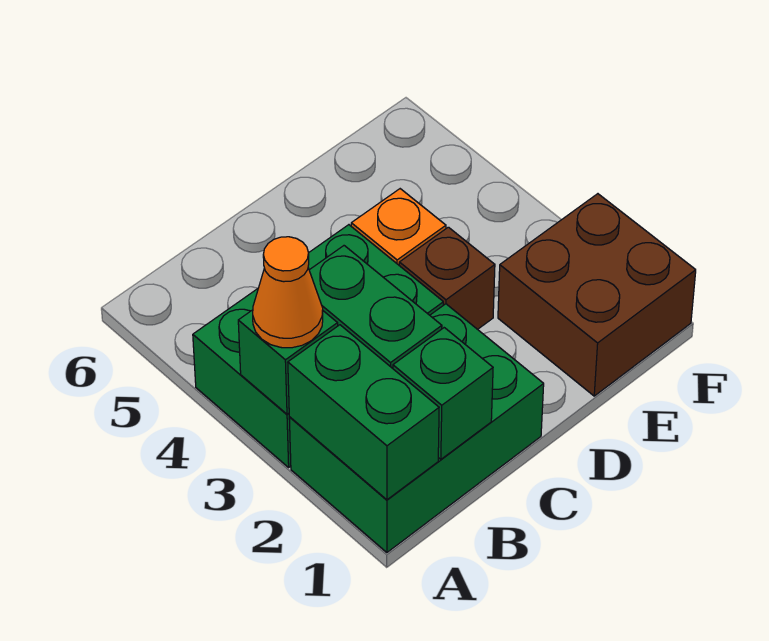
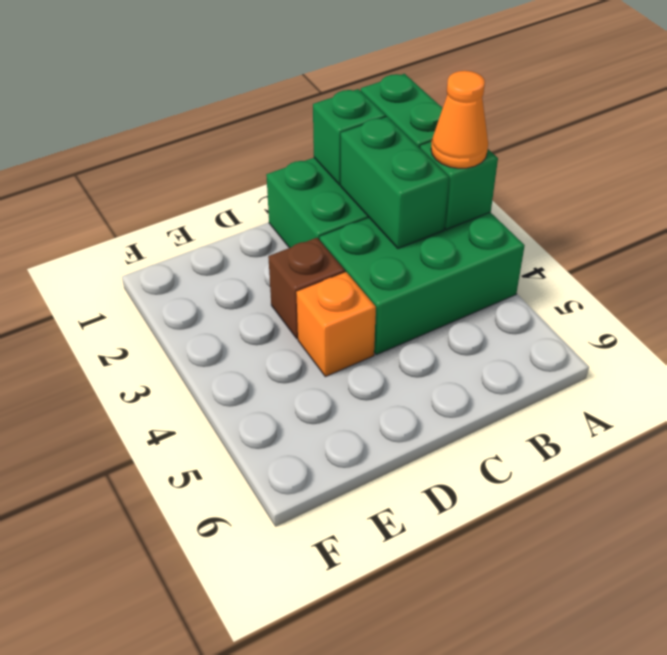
brown 2x2 brick [498,194,696,396] -> none

